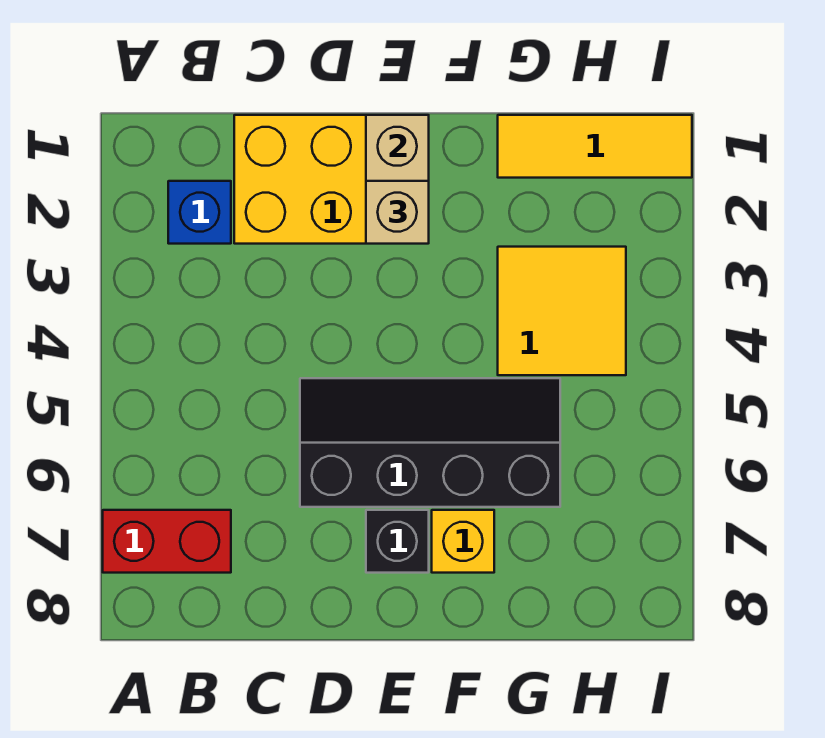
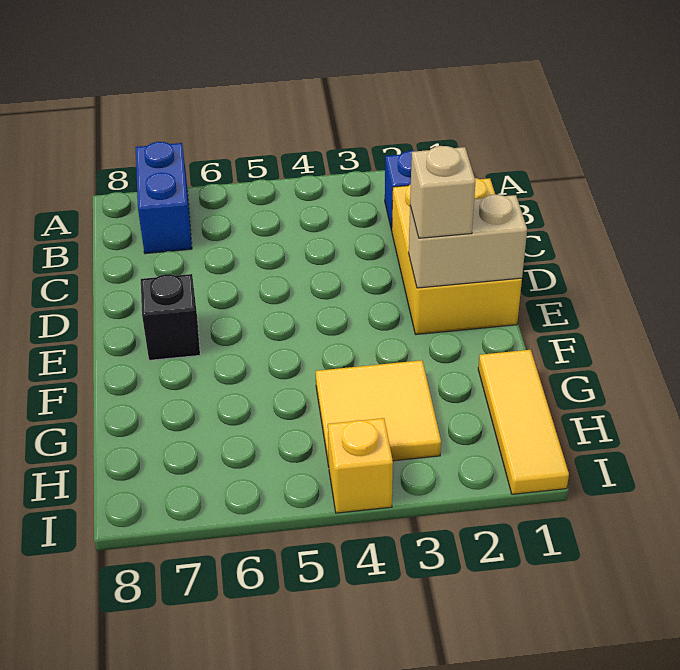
red 1x2 brick [103,510,231,573] -> blue 1x2 brick [136,142,192,254]
black 2x4 slope [300,378,560,507] -> none
yellow 1x1 brick [432,510,494,573] -> yellow 1x1 brick moved to [328,418,393,513]

